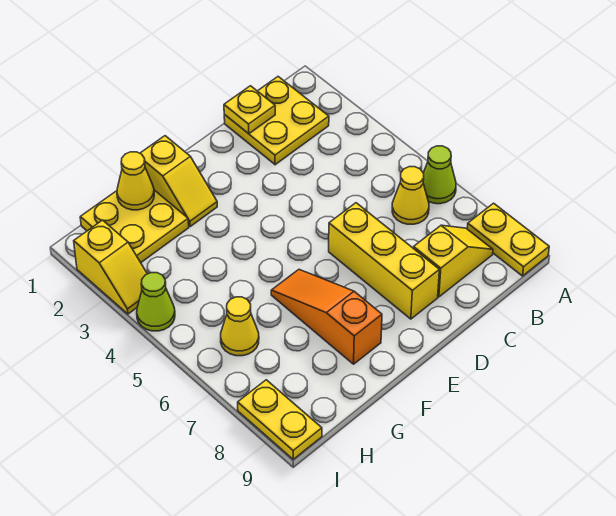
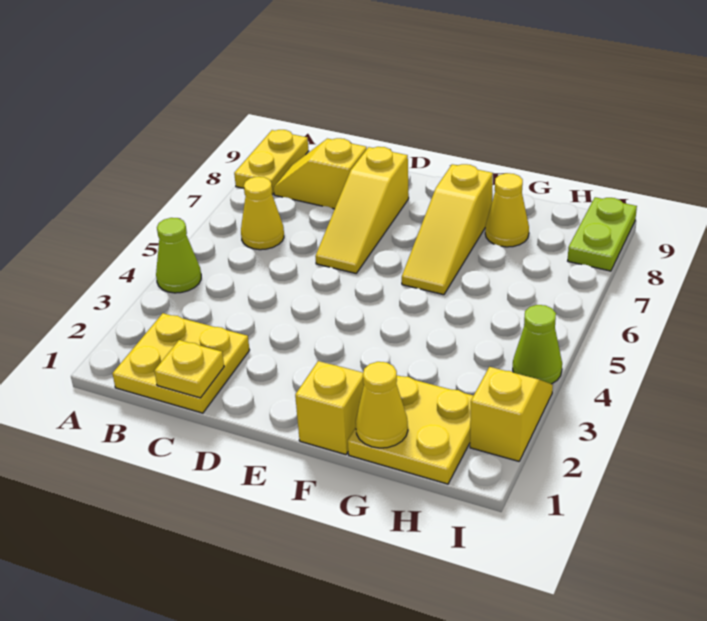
lime 1x1 cone [423,146,456,204] -> lime 1x1 cone moved to [156,218,201,293]
yellow 1x3 brick [329,203,439,319] -> yellow 1x3 slope [315,147,409,273]
orange 1x3 slope [271,270,382,364] -> yellow 1x3 slope [402,164,493,295]
yellow 1x1 cone [221,297,259,356] -> yellow 1x1 cone moved to [485,173,529,247]
yellow 1x2 plate [238,380,322,459] -> lime 1x2 plate [568,197,637,271]

